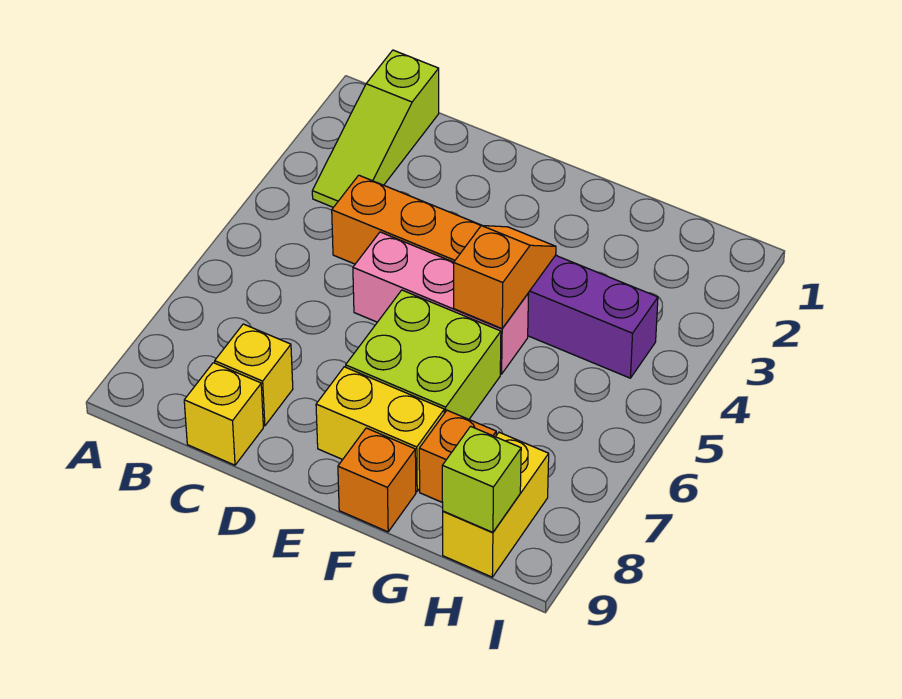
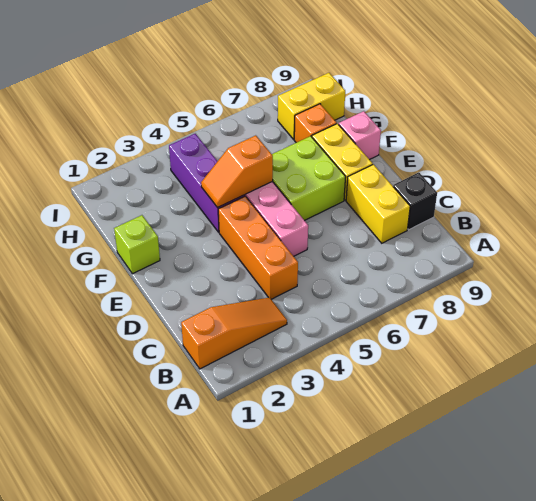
lime 1x3 slope [312,50,439,207] -> orange 1x3 slope [181,297,287,369]
yellow 1x1 brick [215,324,293,426] -> yellow 1x2 brick [346,164,410,243]
yellow 1x1 brick [184,363,263,465] -> black 1x1 brick [393,172,437,230]
orange 1x1 brick [338,428,416,532] -> pink 1x1 brick [339,111,381,160]
lime 1x1 brick [442,426,521,532] -> lime 1x1 brick moved to [114,215,160,274]

